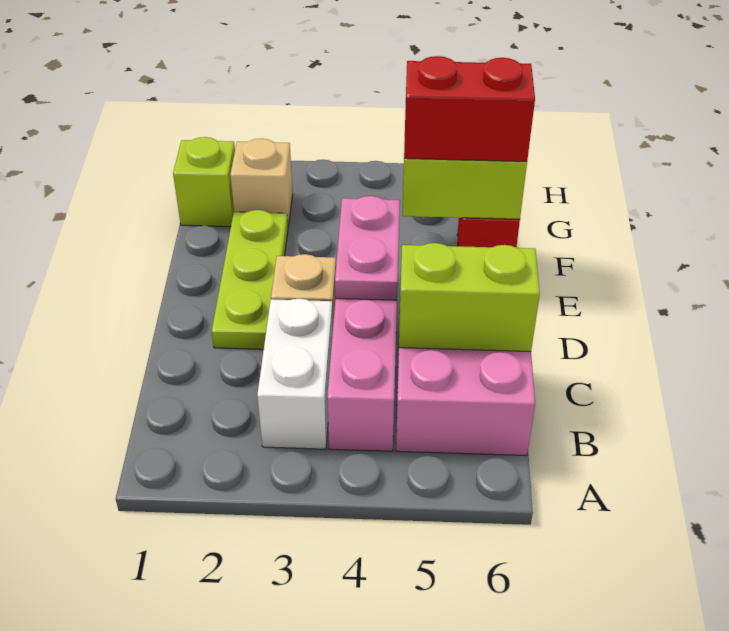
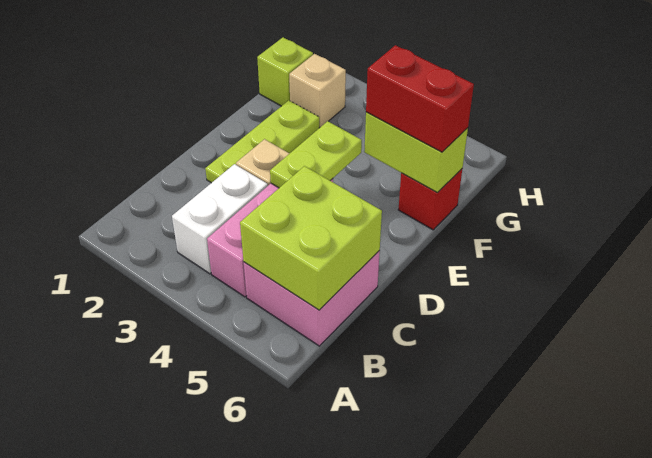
lime 1x2 brick [399,243,540,352] -> lime 2x2 brick [240,166,382,310]
pink 1x2 plate [335,196,400,300] -> lime 1x2 plate [270,121,362,188]

